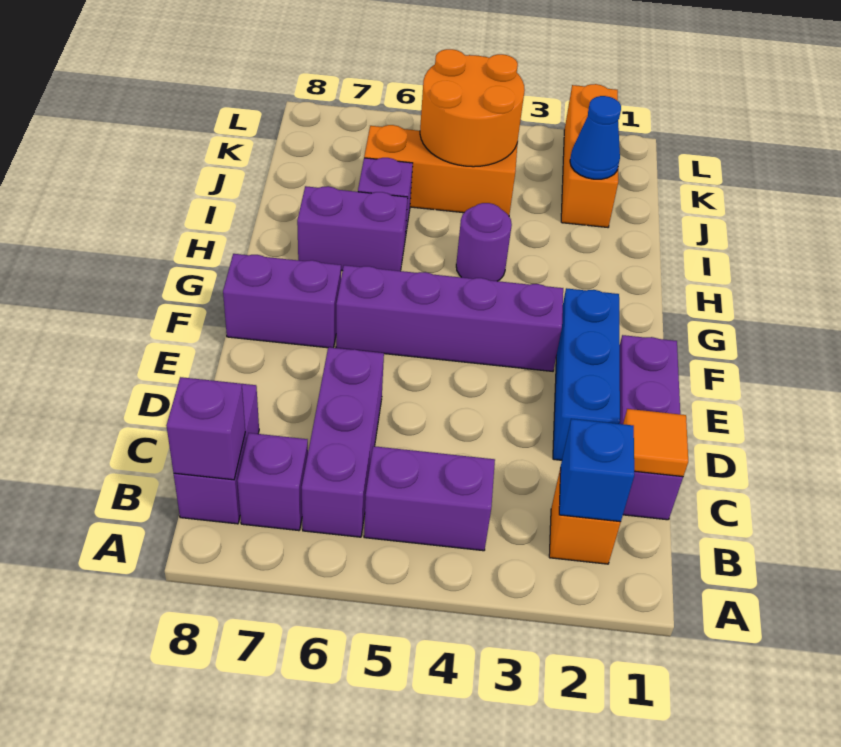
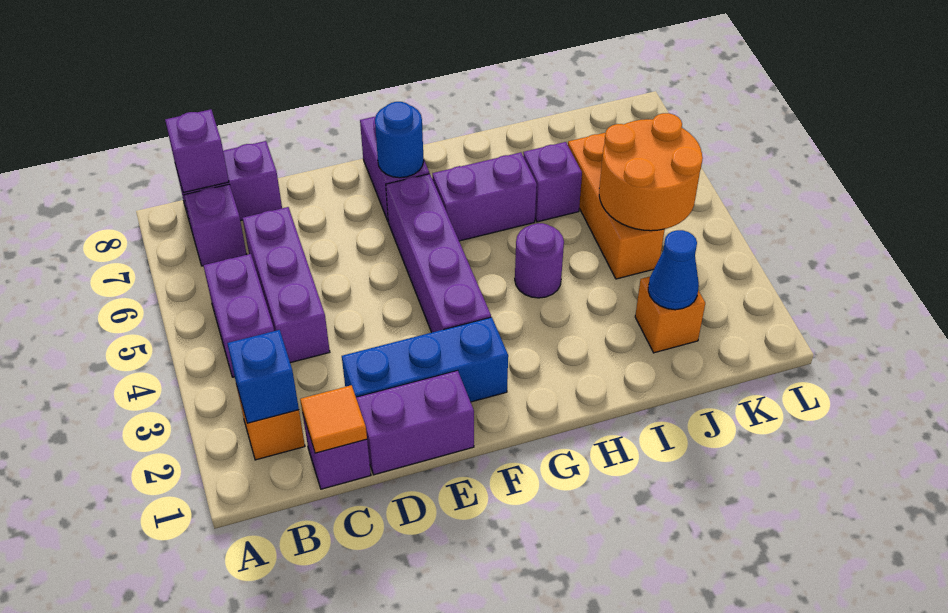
purple 1x3 brick [302,347,384,537] -> purple 1x3 brick turned to [243,207,330,363]
none -> blue 1x1 round brick [375,102,424,178]
purple 1x2 brick [297,186,408,271] -> purple 1x2 brick turned to [432,152,537,241]
orange 1x3 brick [561,84,618,227] -> orange 1x1 brick [635,277,705,353]

